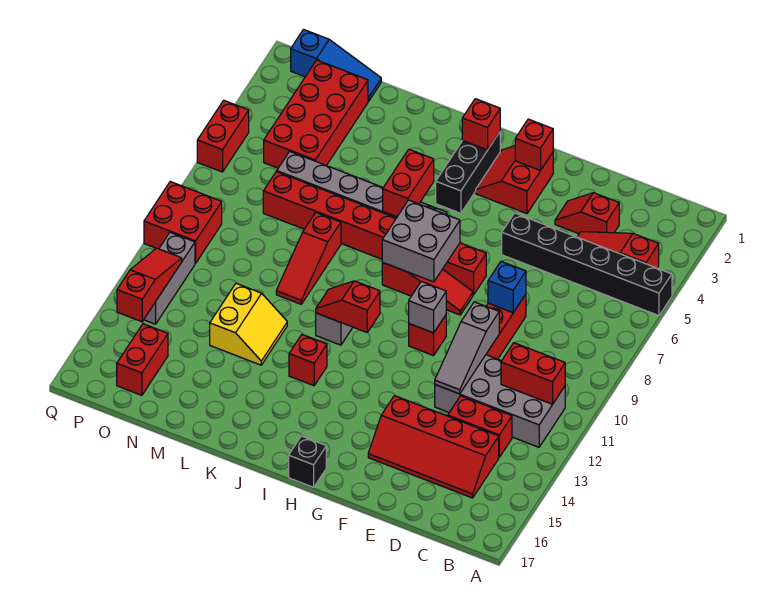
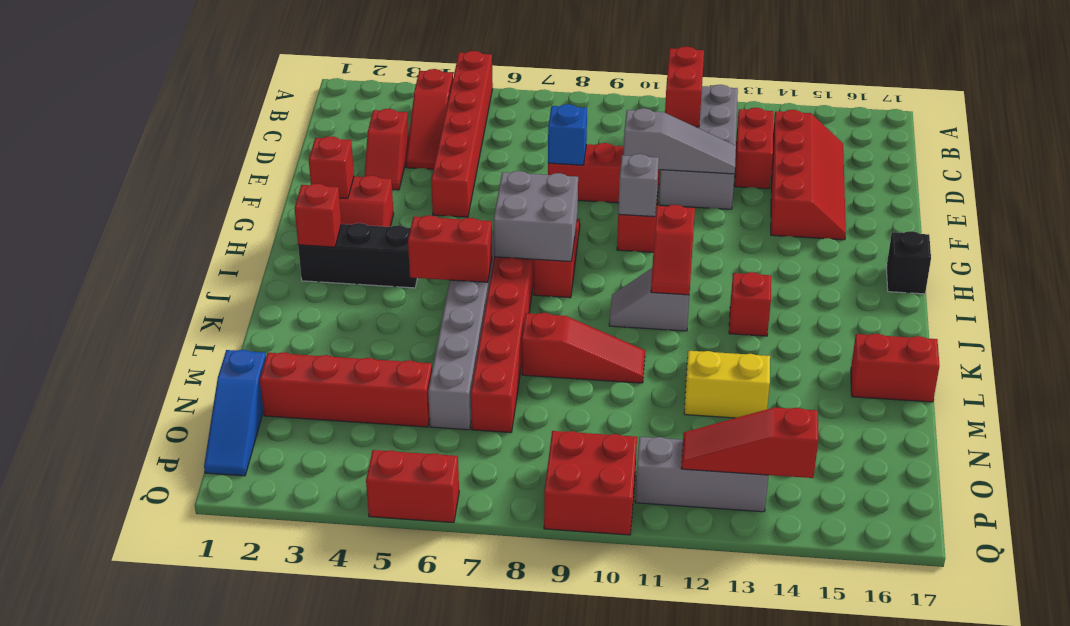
black 1x6 brick [502,213,672,316] -> red 1x6 brick [431,51,493,217]
blue 1x3 slope [291,30,381,101] -> blue 1x3 slope turned to [204,350,266,476]
red 2x4 brick [264,60,368,168] -> red 1x4 brick [260,352,432,427]
red 1x2 brick [117,324,168,395] -> red 1x2 brick moved to [851,334,940,402]

